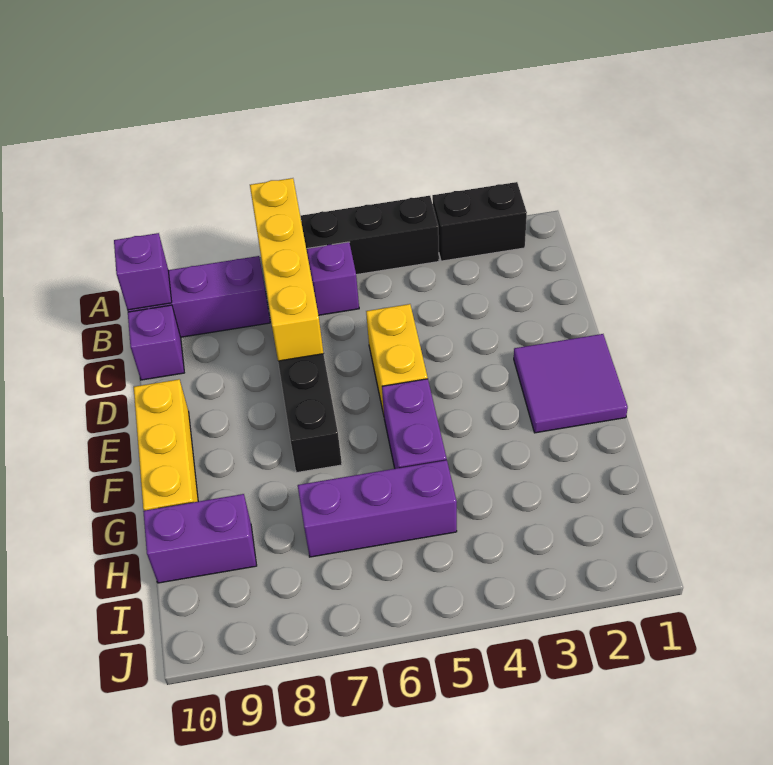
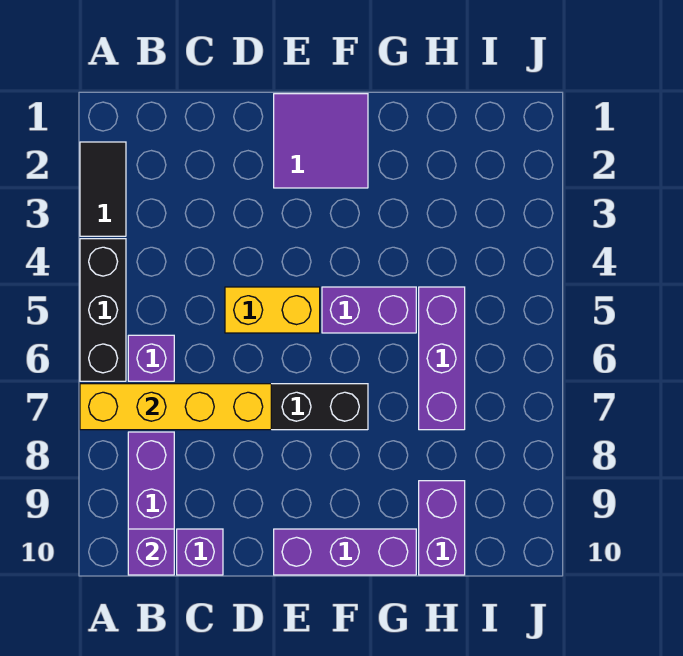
black 1x2 brick [432,182,527,261] -> black 1x2 tile [80,142,126,236]
yellow 1x3 brick [134,379,198,511] -> purple 1x3 brick [274,529,416,575]

